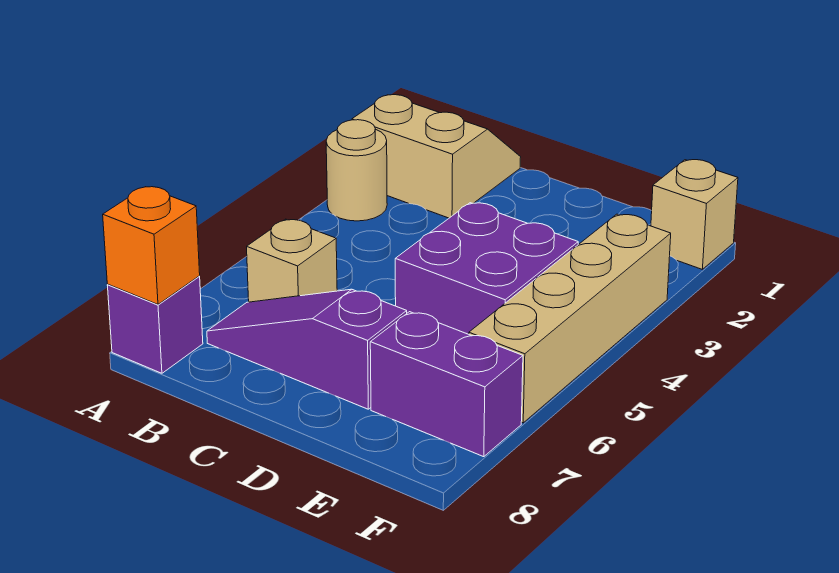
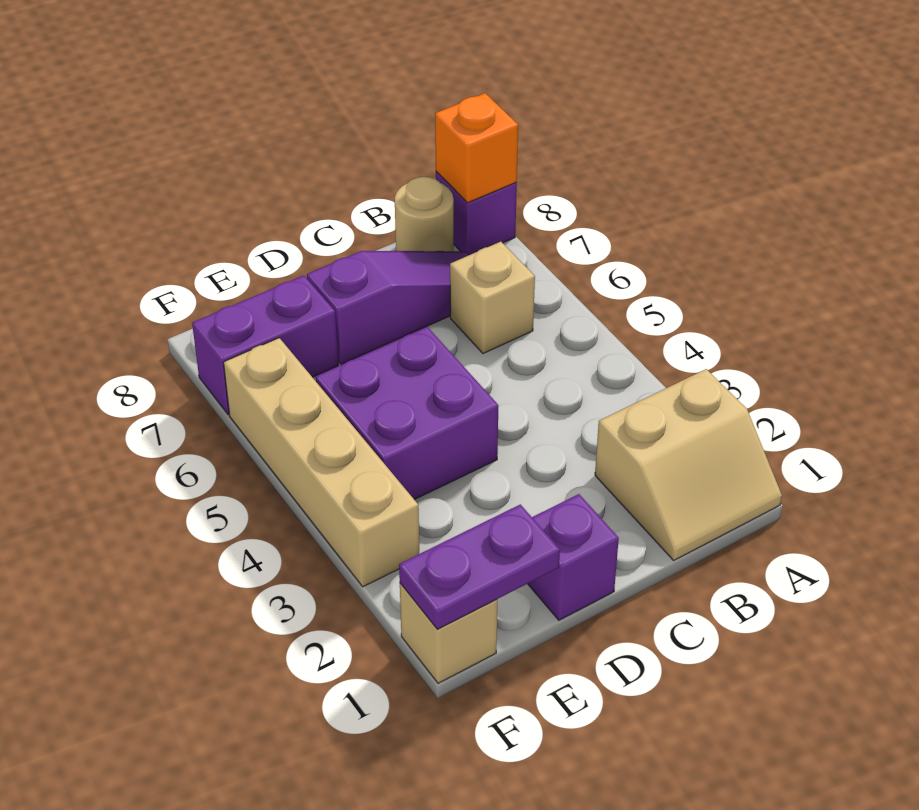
tan 1x1 round brick [326,120,387,221] -> tan 1x1 round brick moved to [395,177,454,251]
none -> purple 1x1 brick [528,494,619,620]
none -> purple 1x2 plate [399,504,560,629]

